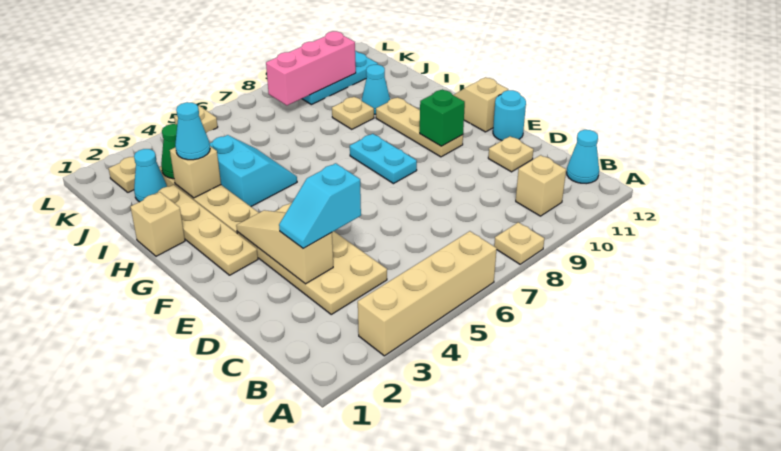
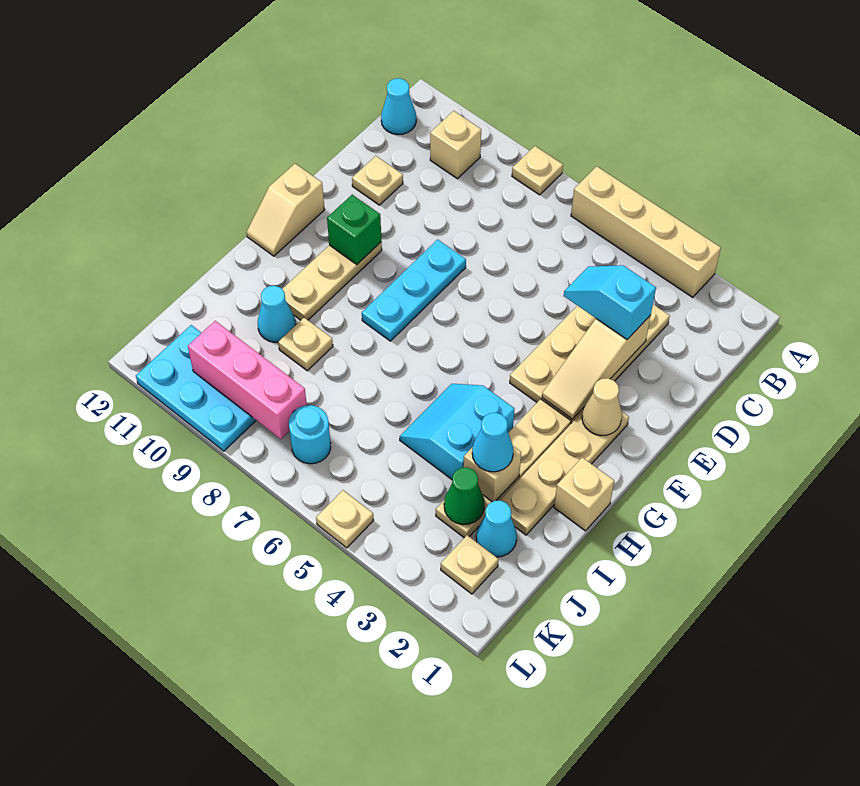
cyan 1x2 slope [279,163,361,248] -> cyan 1x2 slope turned to [564,265,656,339]
cyan 1x1 round brick [493,90,526,141] -> cyan 1x1 round brick moved to [289,405,331,464]
none -> tan 1x1 cone [582,378,622,436]
cyan 1x2 plate [350,134,417,184] -> cyan 1x3 plate [362,239,466,341]

